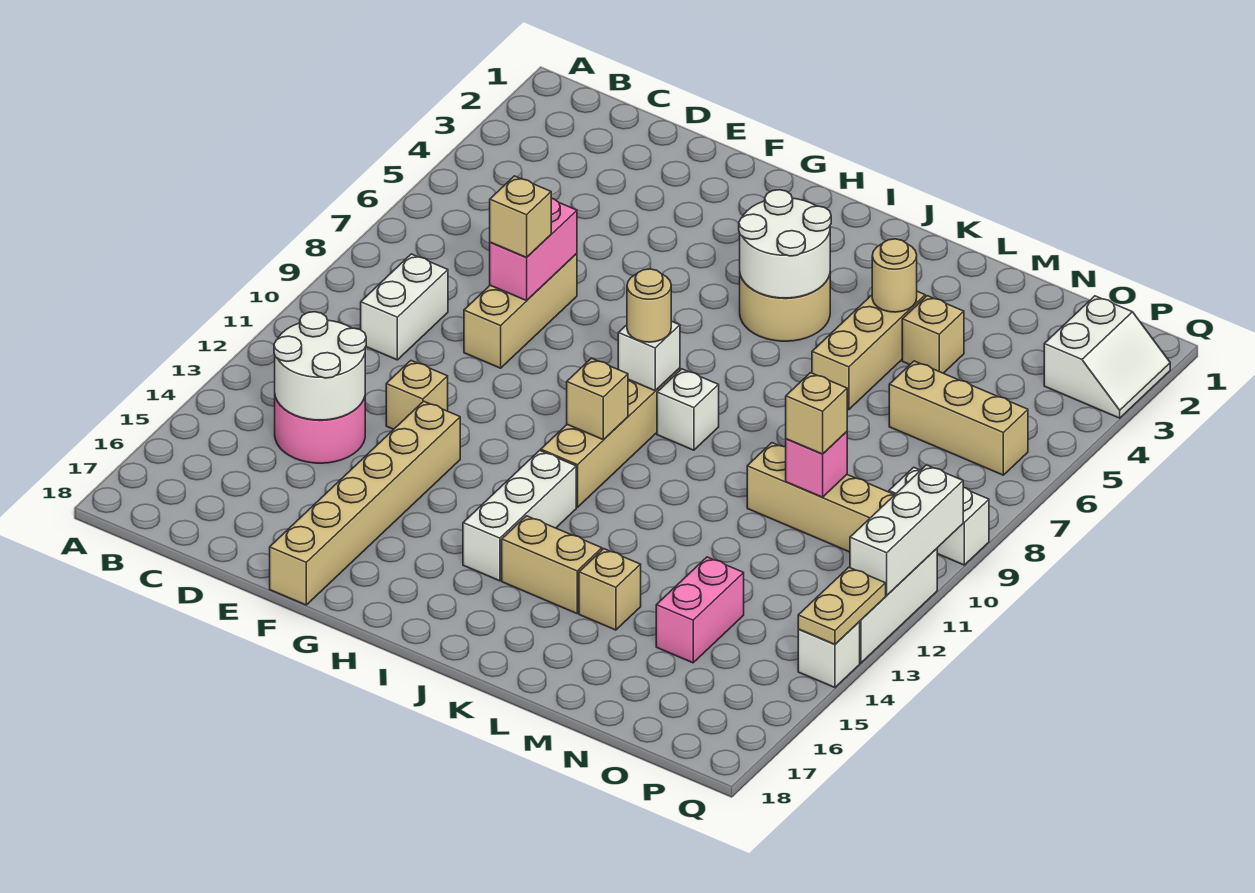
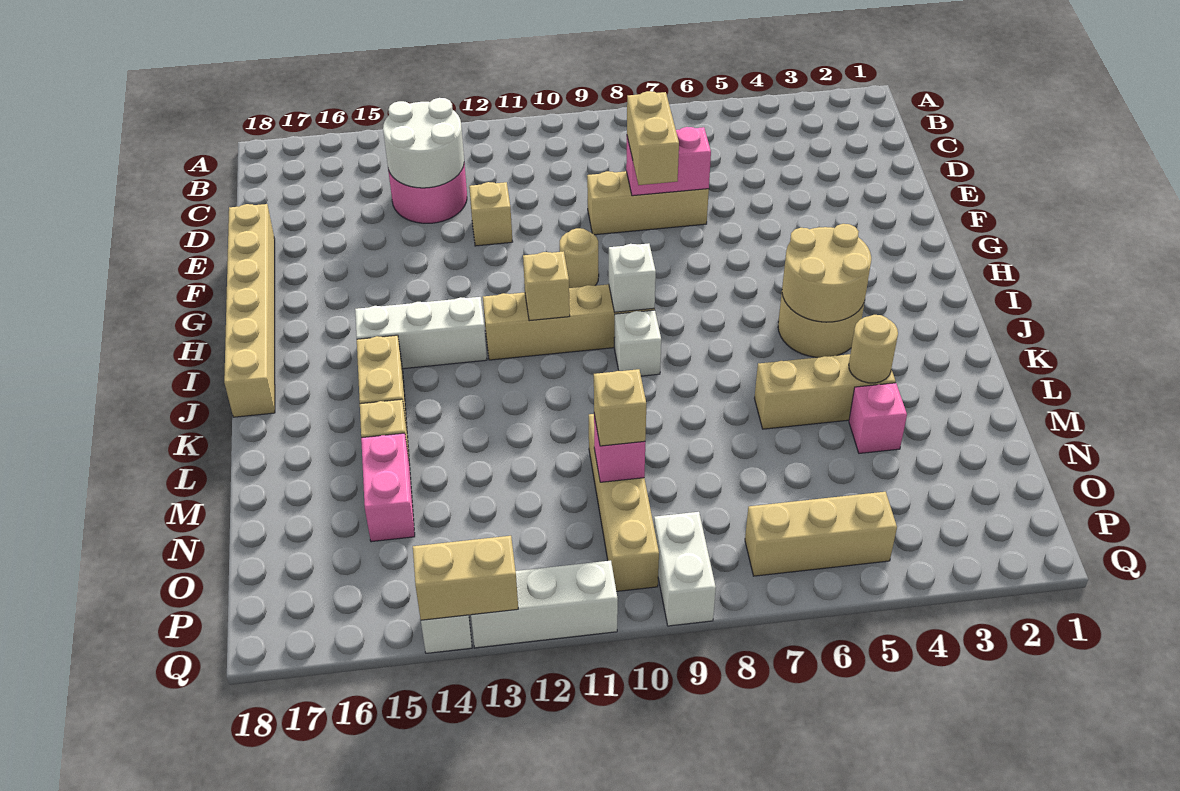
white 1x2 brick [361,254,448,360] -> none
tan 1x1 brick [490,176,551,257] -> tan 1x2 brick [627,91,679,185]
tan 1x6 brick [270,401,460,605] -> tan 1x6 brick turned to [224,204,275,417]
white 2x2 round brick [739,190,831,298] -> tan 2x2 round brick [782,224,871,322]
tan 1x1 round brick [627,269,671,342] -> tan 1x1 round brick moved to [560,228,599,288]
tan 1x1 brick [902,296,964,373] -> pink 1x1 brick [849,383,907,453]
tan 1x3 brick [889,361,1028,475] -> tan 1x3 brick turned to [745,492,897,576]
pink 1x2 brick [656,557,744,663] -> pink 1x2 brick turned to [361,433,415,542]
white 2x2 slope [1044,296,1170,418] -> none
white 1x3 brick [850,465,963,595] -> none
tan 1x2 plate [798,567,886,645] -> tan 1x2 brick [413,536,518,620]

